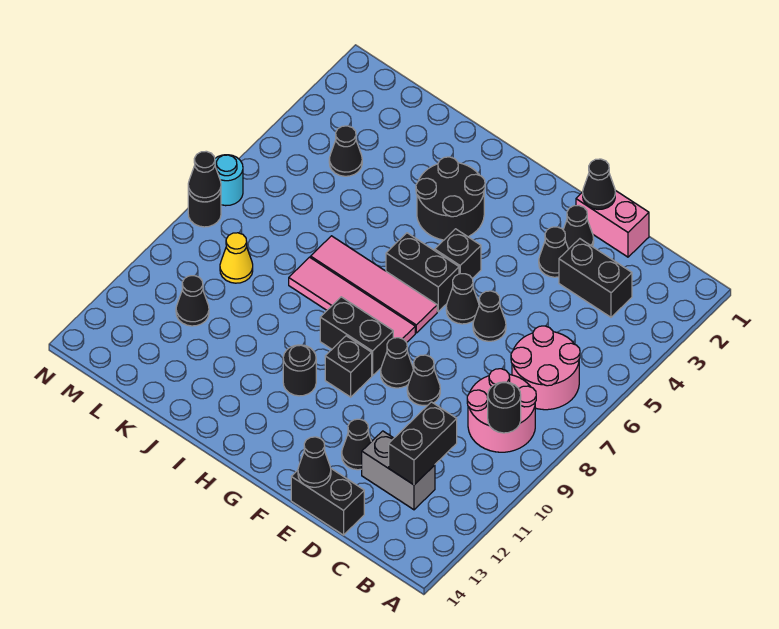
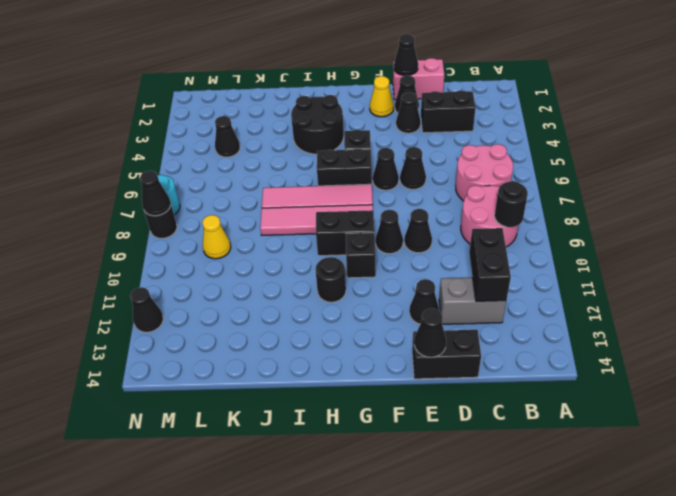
none -> yellow 1x1 cone [370,76,394,117]
black 1x1 cone [176,276,209,326] -> black 1x1 cone moved to [130,287,163,332]

